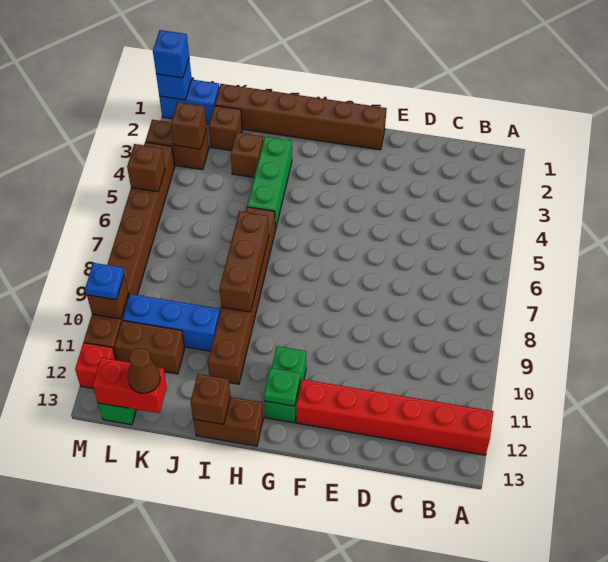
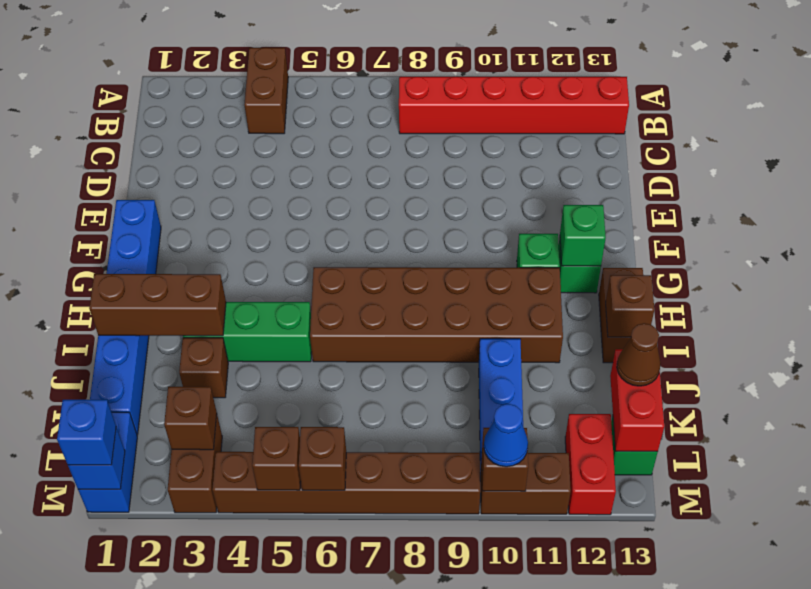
red 1x6 brick [296,379,494,455] -> red 1x6 brick turned to [399,77,629,134]
brown 1x6 brick [215,84,387,150] -> blue 1x6 brick [90,200,161,434]
green 1x1 plate [264,368,300,406] -> green 1x1 brick [560,205,606,266]
brown 1x6 brick [208,207,275,384] -> brown 2x6 brick [310,267,563,363]
brown 1x3 brick [220,211,269,312] -> brown 1x3 brick moved to [89,274,226,336]
brown 1x1 brick [209,106,242,150] -> brown 1x1 brick moved to [299,427,346,490]
brown 1x2 brick [115,321,185,374] -> brown 1x2 brick moved to [244,48,288,134]
blue 1x1 plate [85,263,124,300] -> blue 1x1 cone [484,404,528,467]
red 1x1 brick [75,343,116,388] -> red 1x2 brick [565,414,616,515]

